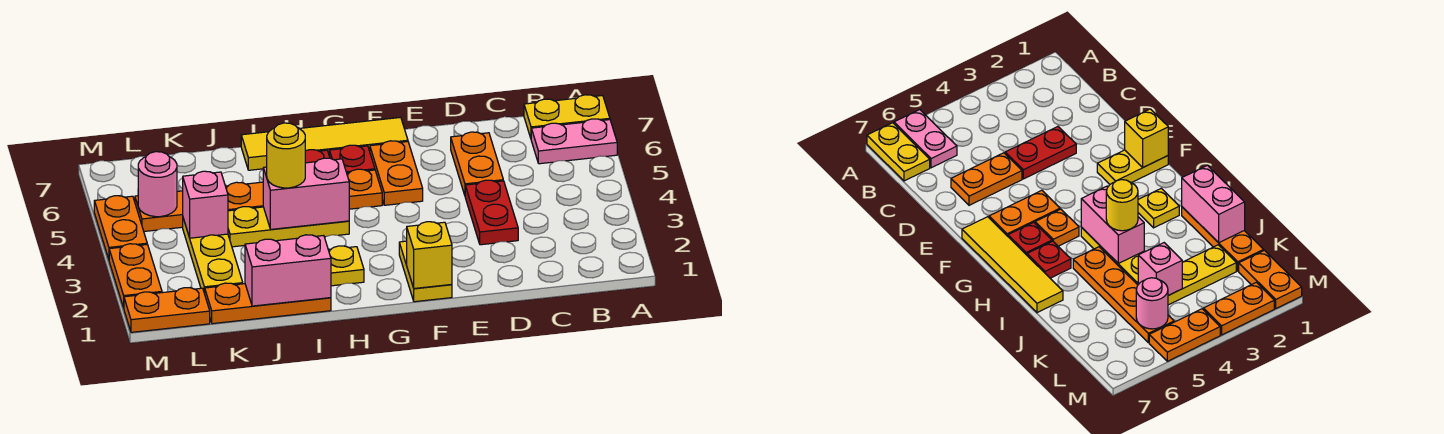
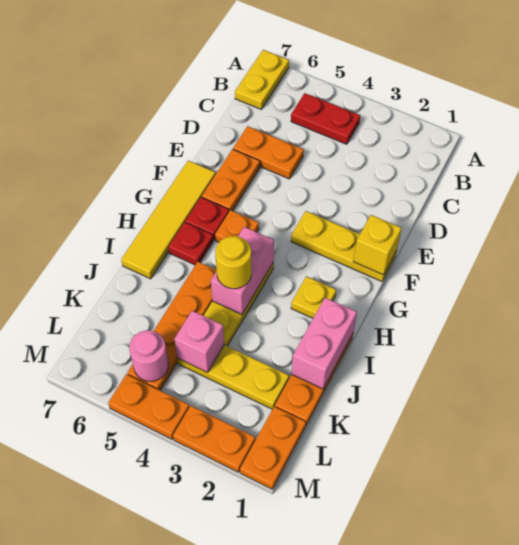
pink 1x2 plate [531,119,617,164] -> none
red 1x2 plate [465,180,518,245] -> red 1x2 plate moved to [291,93,360,144]
yellow 1x2 plate [399,241,452,302] -> yellow 1x3 plate [291,211,397,281]
orange 1x2 plate [370,141,423,205] -> orange 1x2 plate turned to [202,149,260,211]

